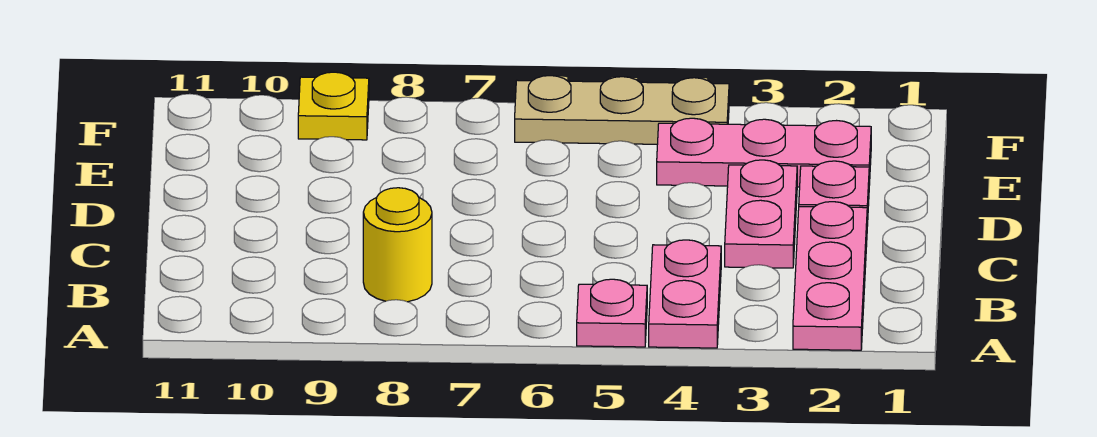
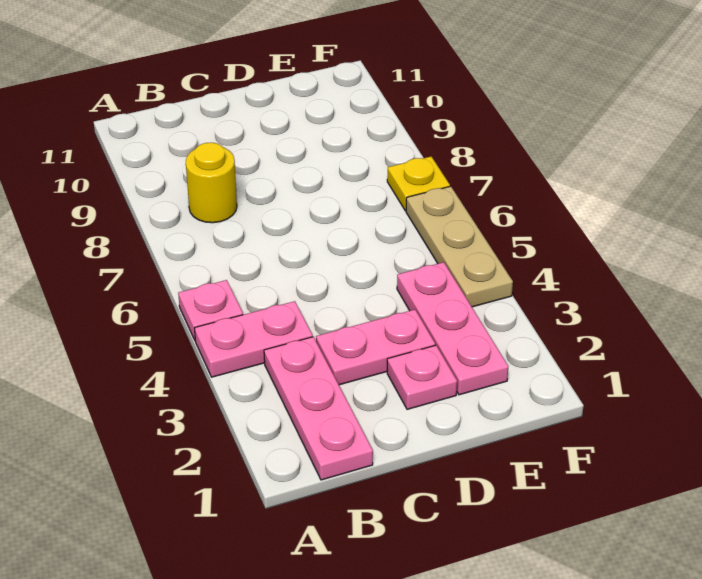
pink 1x3 plate [793,202,867,350] -> pink 1x3 plate turned to [264,337,373,480]
yellow 1x1 plate [298,72,369,140] -> yellow 1x1 plate moved to [387,157,450,211]

